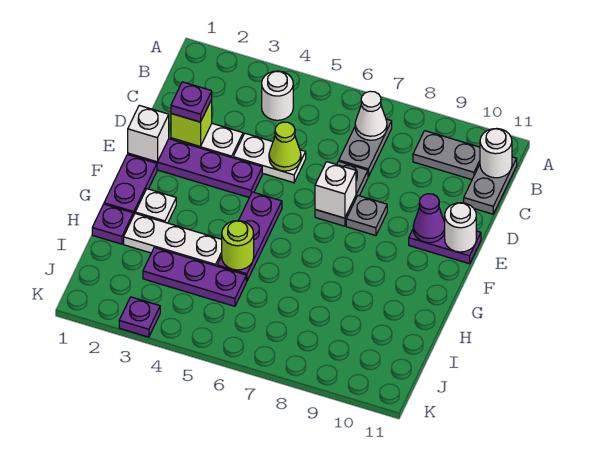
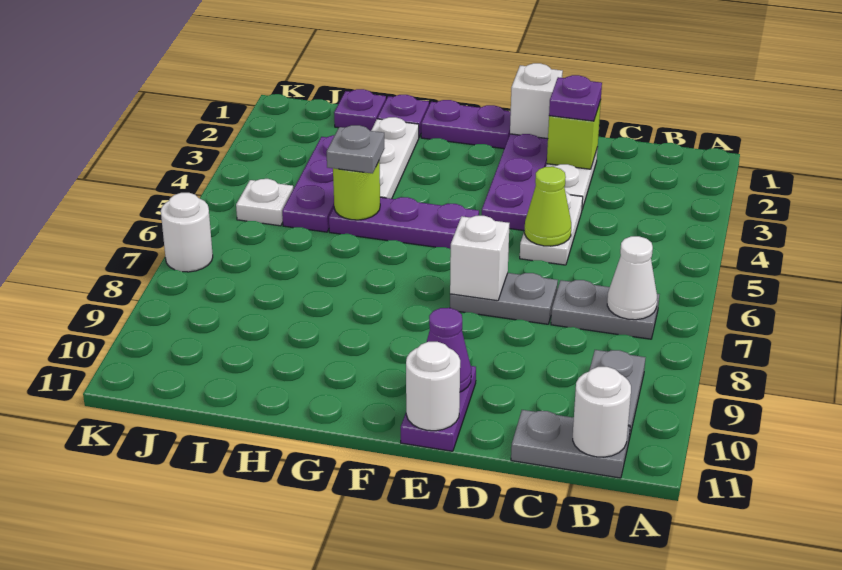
white 1x1 round brick [262,71,293,120] -> white 1x1 round brick moved to [161,193,213,272]
grey 1x1 plate [346,196,387,236] -> grey 1x1 plate moved to [327,125,385,173]
white 1x1 plate [135,189,176,223] -> white 1x1 plate moved to [236,179,293,226]
purple 1x1 plate [119,297,160,337] -> purple 1x1 plate moved to [334,89,386,131]

